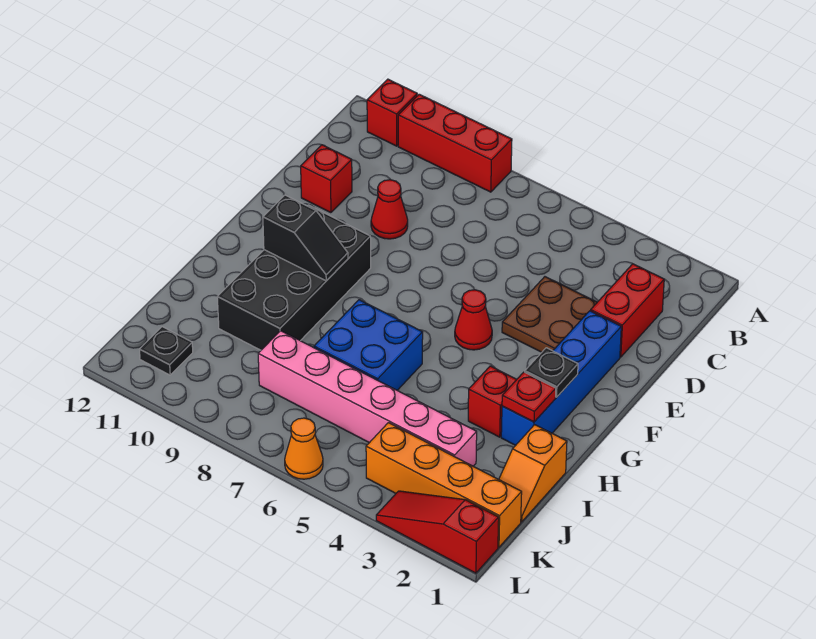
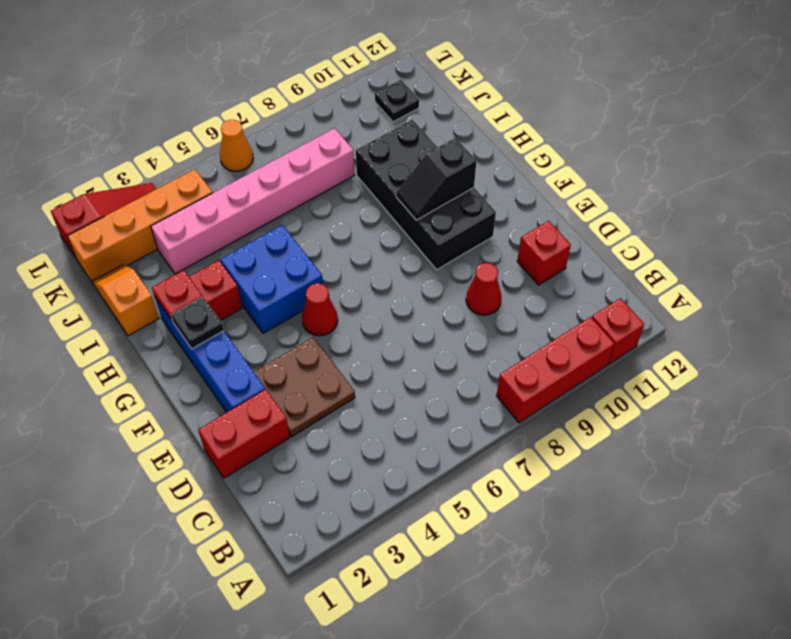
red 1x2 brick [591,264,664,357] -> red 1x2 brick turned to [198,389,290,478]
blue 2x2 brick [314,300,423,390] -> blue 2x2 brick moved to [221,225,323,334]

